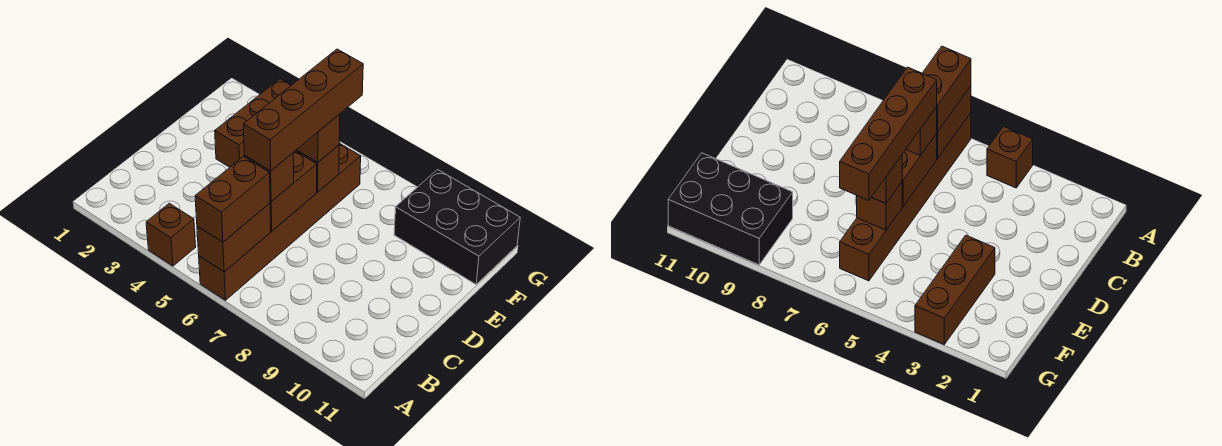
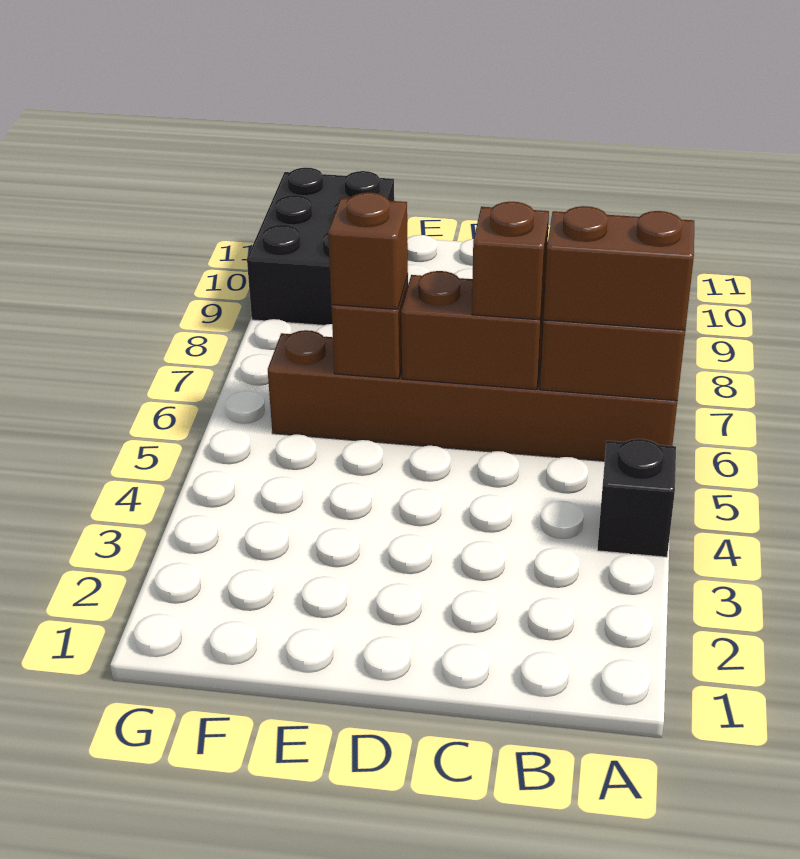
brown 1x1 brick [146,203,196,266] -> black 1x1 brick [597,439,676,557]
brown 1x4 brick [243,49,363,171] -> none
brown 1x3 brick [215,79,291,167] -> none

